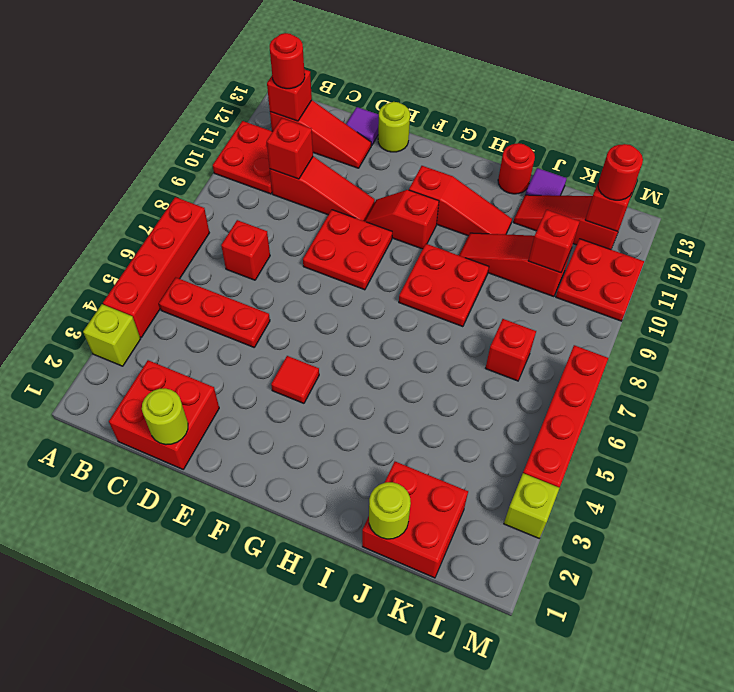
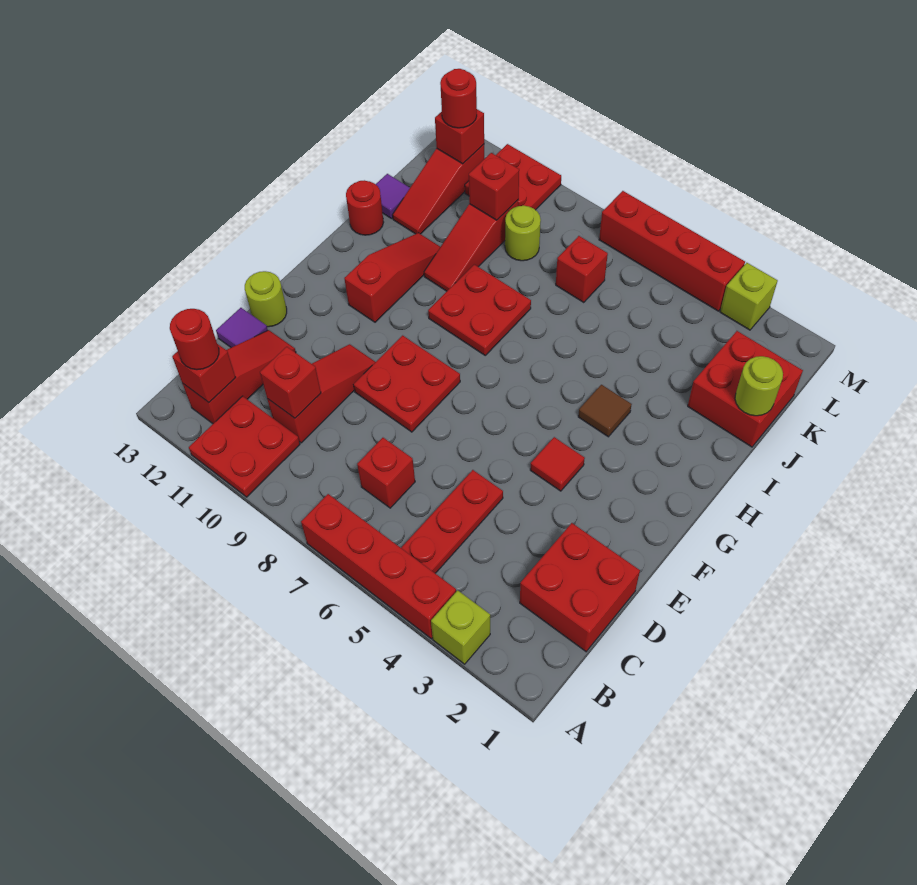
lime 1x1 round brick [142,388,188,445] -> lime 1x1 round brick moved to [505,206,541,261]
red 1x2 slope [365,190,439,249] -> none
none -> brown 1x1 tile [578,385,632,437]

